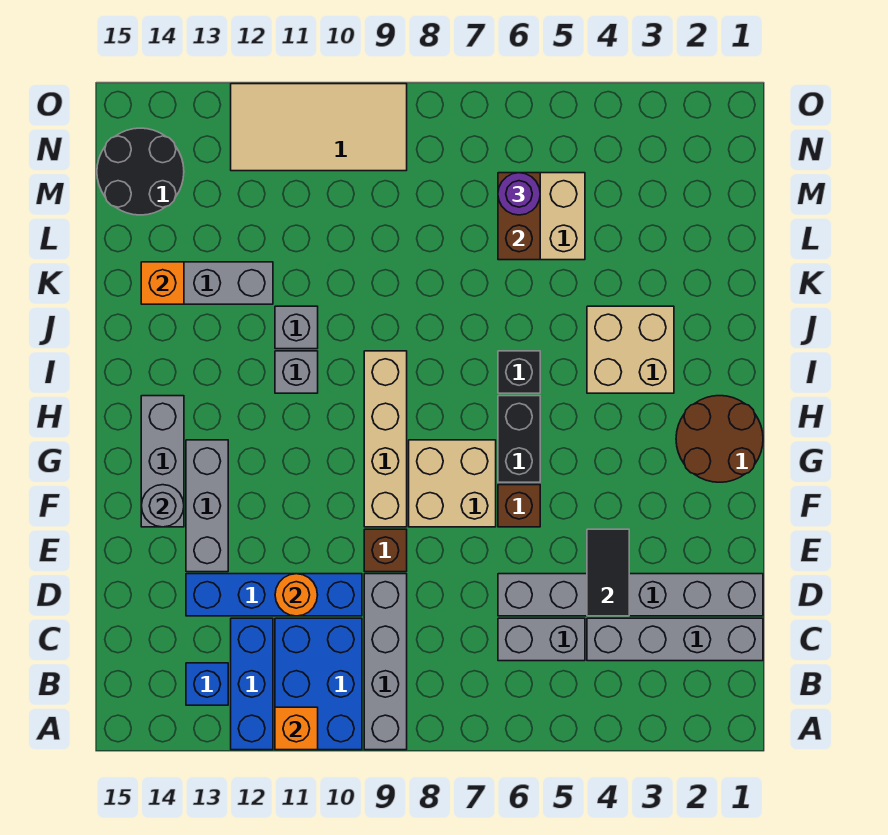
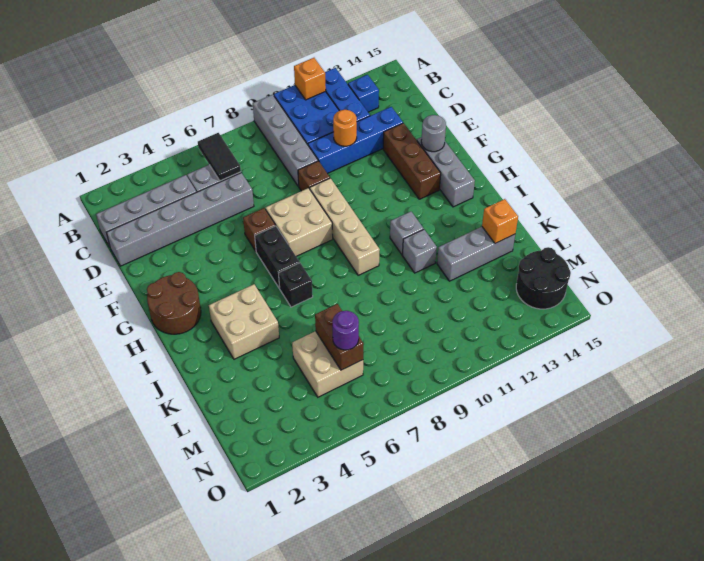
black 1x2 tile [587,529,629,616] -> black 1x2 tile moved to [198,133,241,181]
grey 1x3 brick [186,440,228,572] -> brown 1x3 brick [383,123,441,199]
tan 2x4 tile [231,84,407,171] -> none

